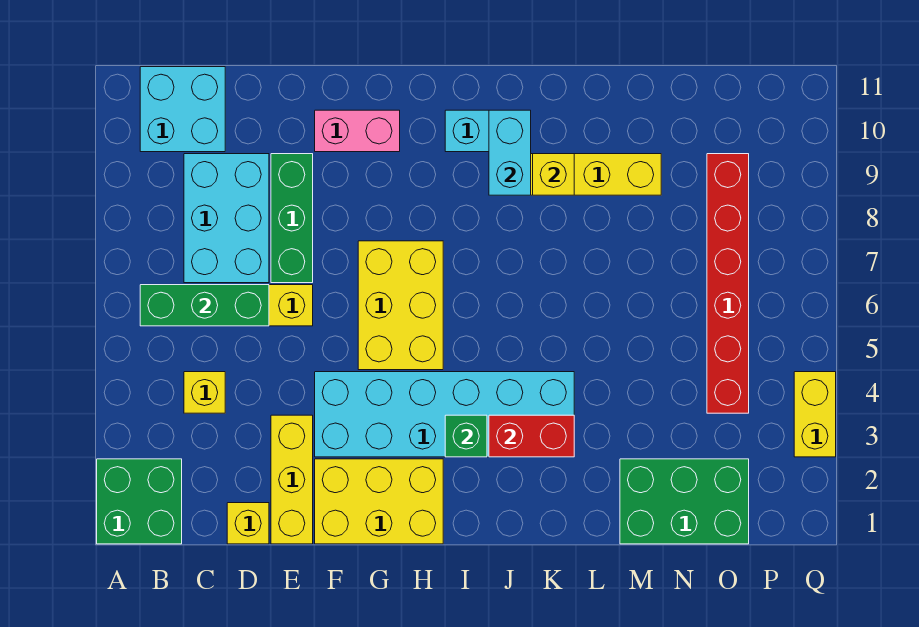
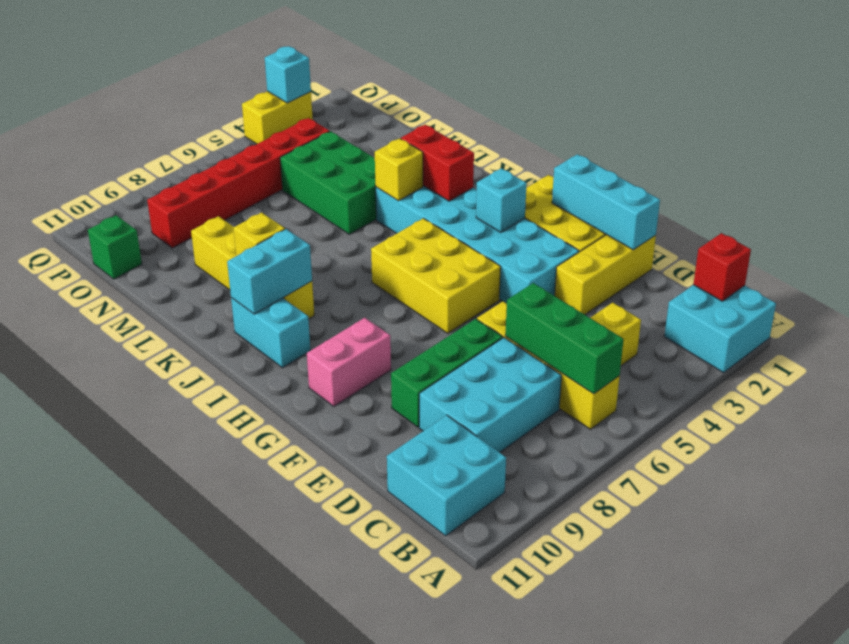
green 2x2 brick [97,459,182,544] -> cyan 2x2 brick [664,285,776,373]
none -> red 1x1 brick [693,233,751,301]
yellow 1x1 brick [227,503,269,544] -> yellow 1x1 brick moved to [375,138,423,201]
none -> cyan 1x3 brick [552,154,660,250]
pink 1x2 brick [315,110,400,152] -> pink 1x2 brick turned to [307,318,391,406]
yellow 2x3 brick [358,241,443,370] -> yellow 2x3 brick turned to [371,218,501,333]
none -> cyan 1x1 brick [476,168,527,232]
green 1x1 brick [445,415,487,457] -> green 1x1 brick moved to [88,215,142,279]
green 2x3 brick [620,459,749,544] -> green 2x3 brick moved to [280,131,376,234]
none -> cyan 1x1 brick [265,46,311,103]

